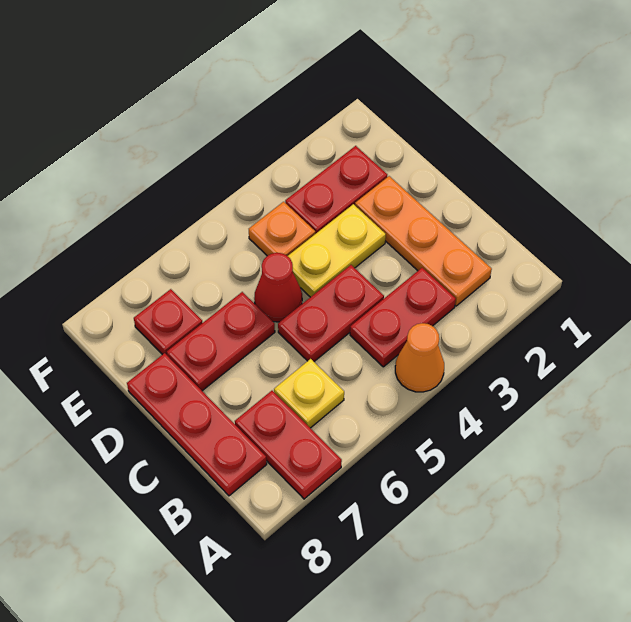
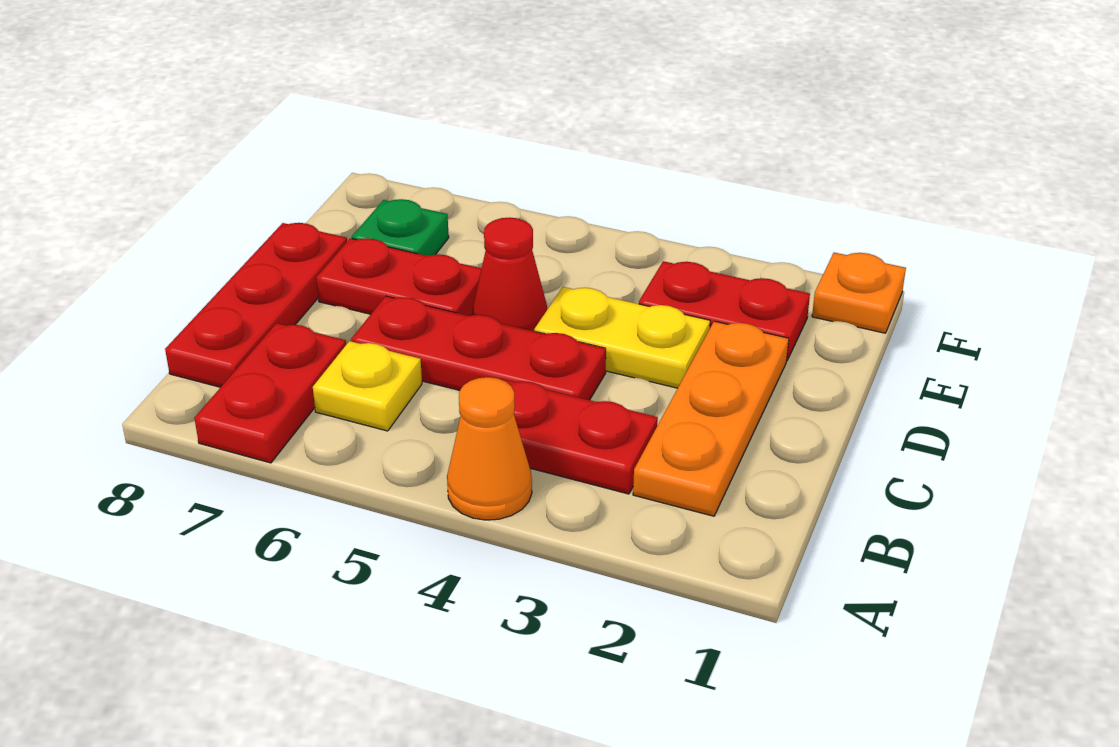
red 1x2 plate [278,265,384,361] -> red 1x3 plate [351,296,606,400]
orange 1x1 plate [249,202,315,256] -> orange 1x1 plate moved to [812,253,906,333]
red 1x1 plate [134,289,202,355] -> green 1x1 plate [352,199,449,256]

